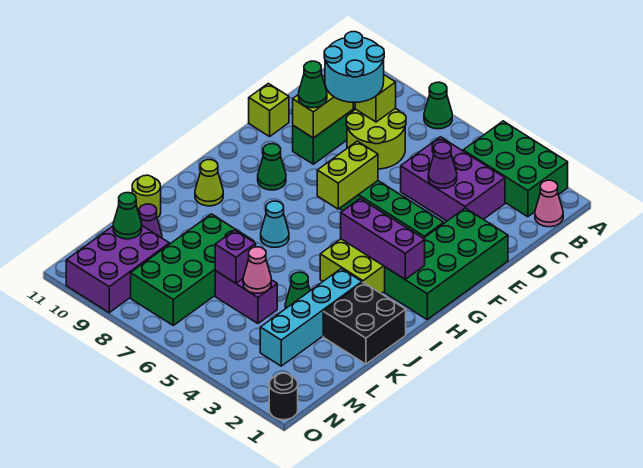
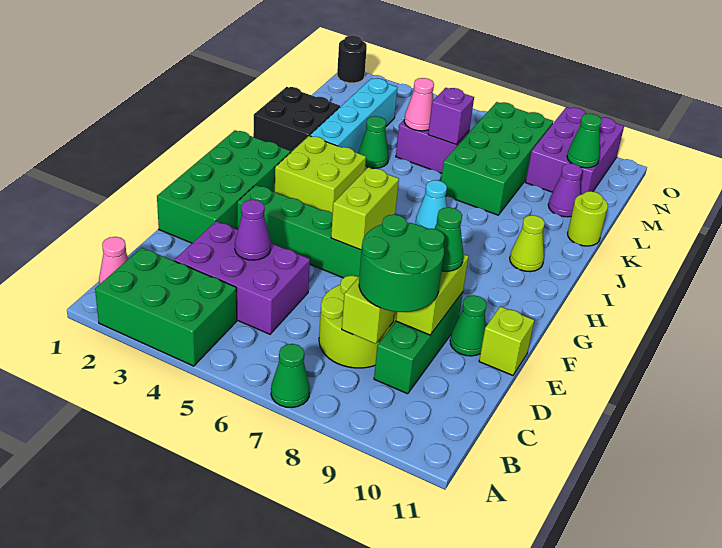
cyan 2x2 round brick [324,32,384,102] -> green 2x2 round brick [359,215,445,312]
green 1x1 cone [258,144,286,190] -> green 1x1 cone moved to [450,295,487,356]
purple 1x3 brick [341,199,425,279] -> none

